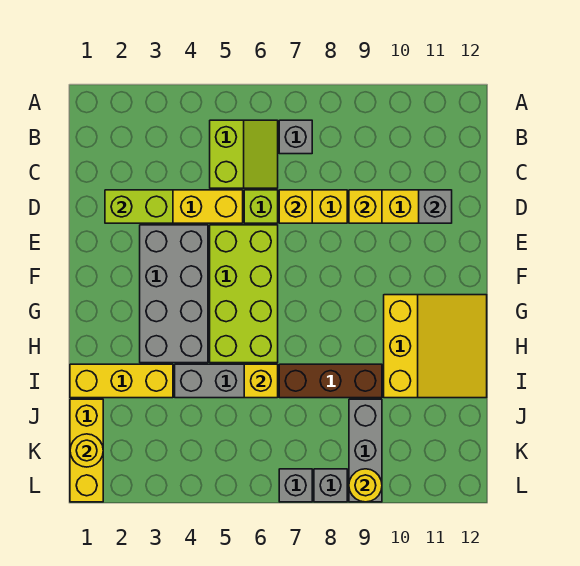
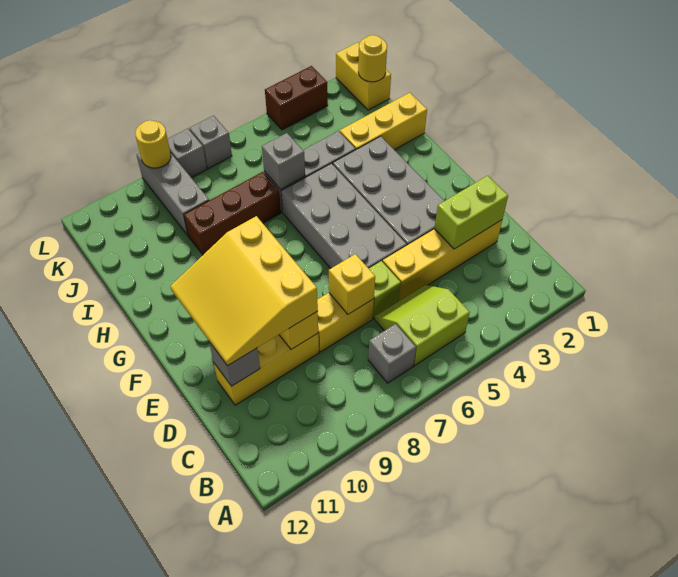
lime 2x2 slope [210,120,278,188] -> lime 2x2 slope turned to [375,285,470,366]
lime 2x4 brick [210,225,278,363] -> grey 2x4 brick [281,163,407,268]
yellow 3x3 slope [384,295,487,398] -> yellow 3x3 slope moved to [170,216,318,366]
yellow 1x1 brick [244,364,278,398] -> grey 1x1 brick [262,133,305,189]
yellow 1x3 brick [70,399,103,502] -> yellow 1x2 brick [336,42,391,110]
none -> brown 1x2 brick [265,66,328,130]

